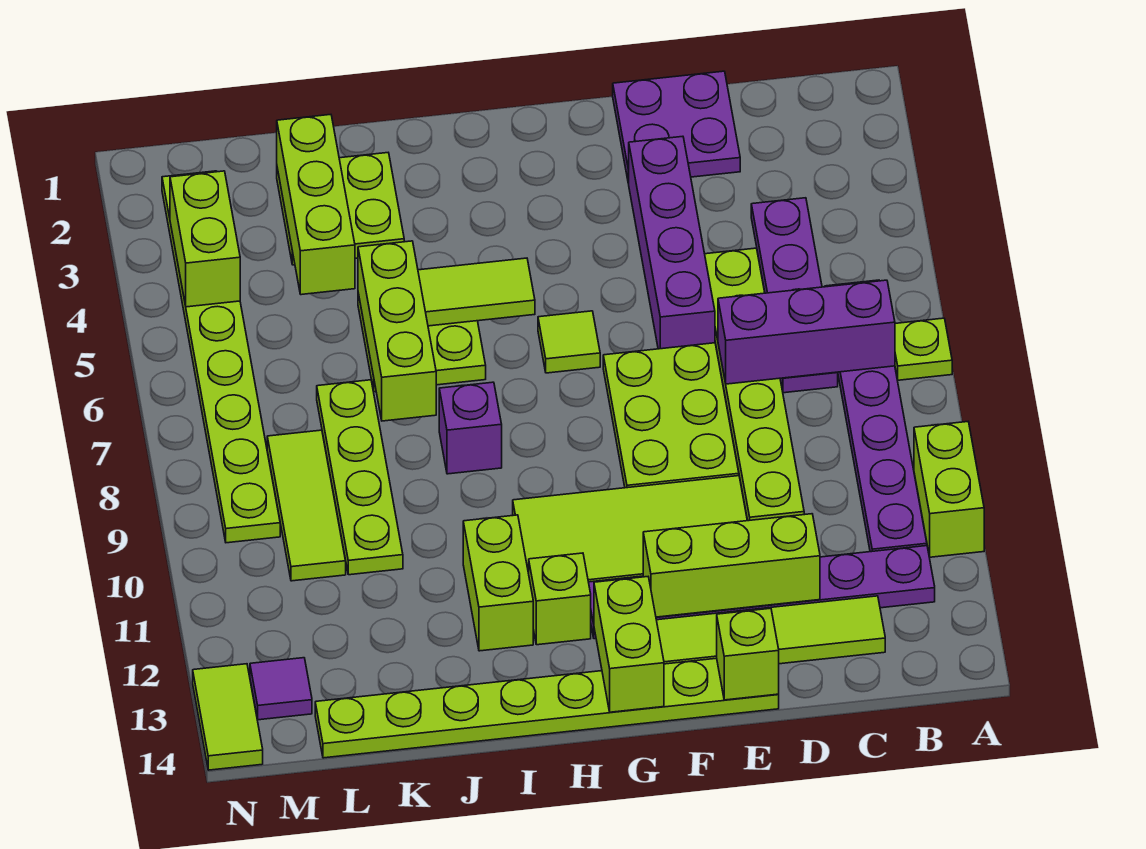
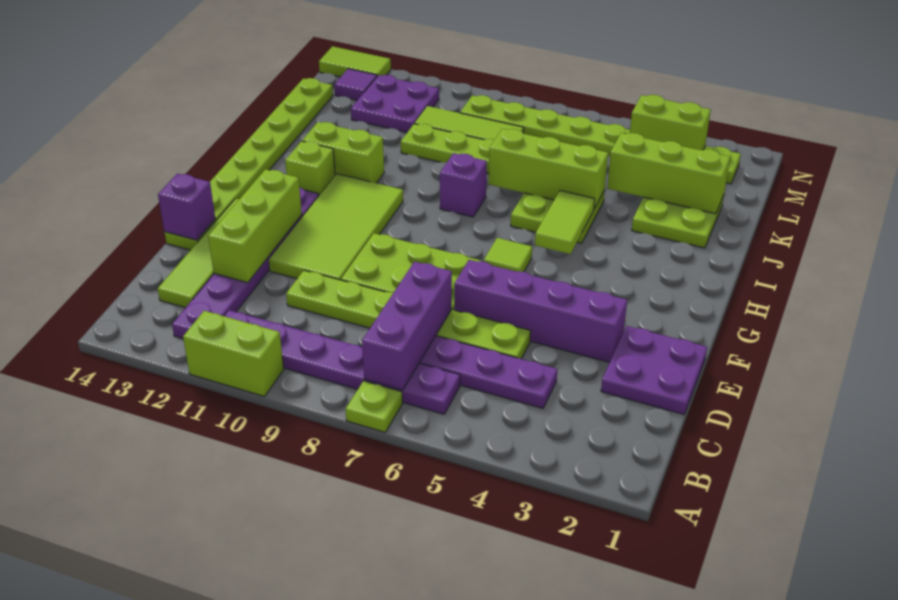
lime 1x1 brick [717,608,779,700] -> purple 1x1 brick [158,174,215,240]
lime 1x2 brick [594,577,664,712] -> none
none -> purple 2x2 plate [351,75,439,132]

